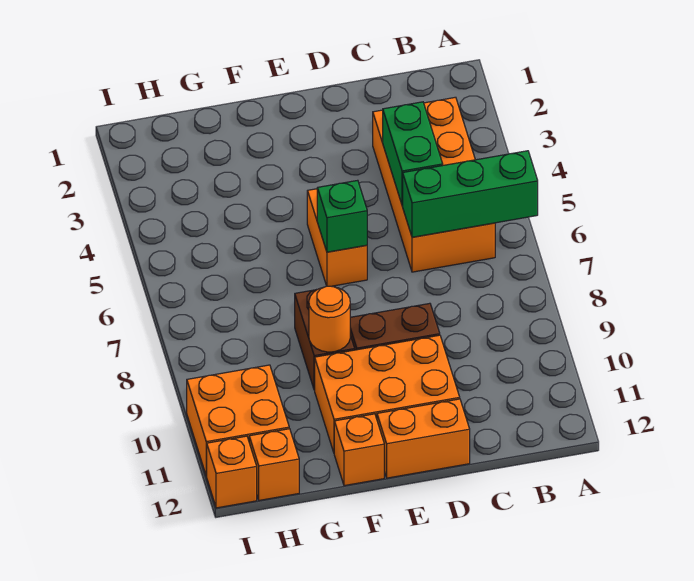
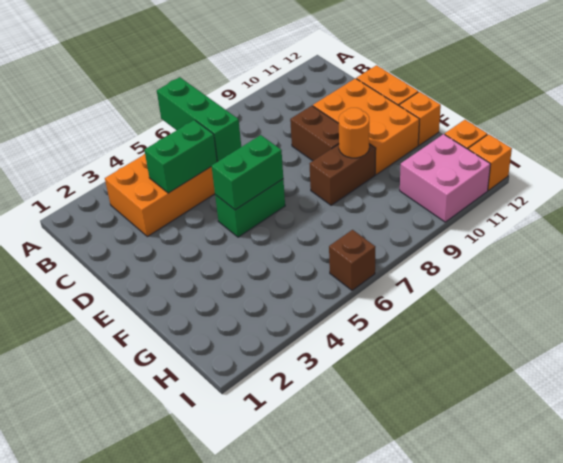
orange 1x2 brick [307,189,367,286] -> green 1x2 brick [215,179,285,237]
green 1x1 brick [317,180,367,252] -> green 1x2 brick [211,135,283,210]
orange 2x2 brick [187,365,289,476] -> pink 2x2 brick [400,134,490,222]
none -> brown 1x1 brick [329,230,375,290]

